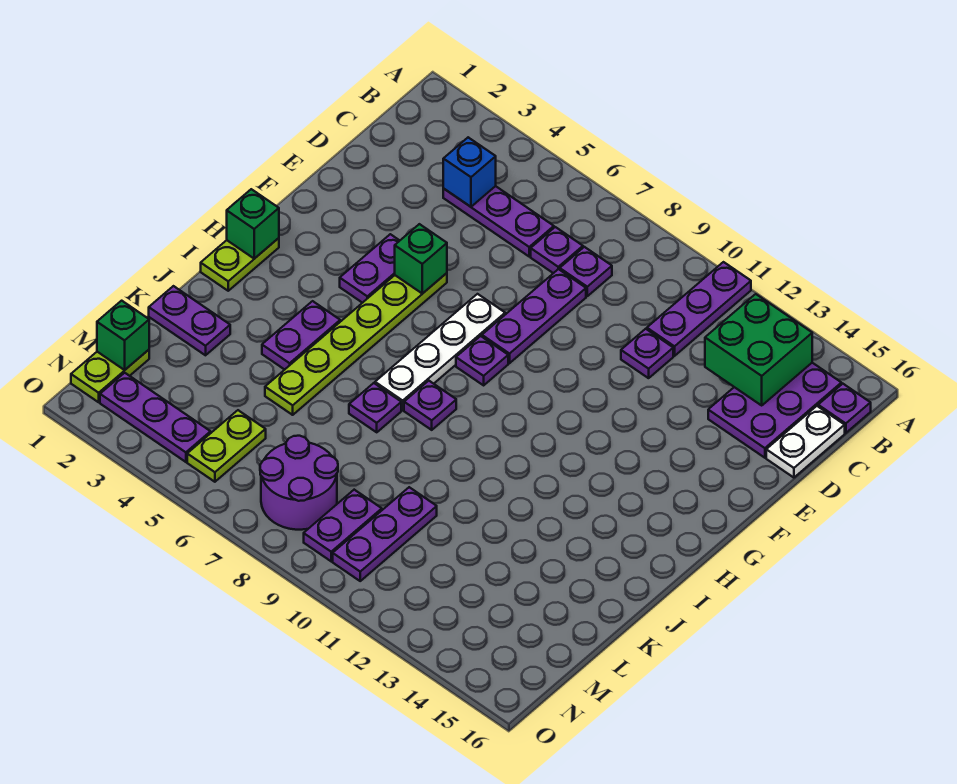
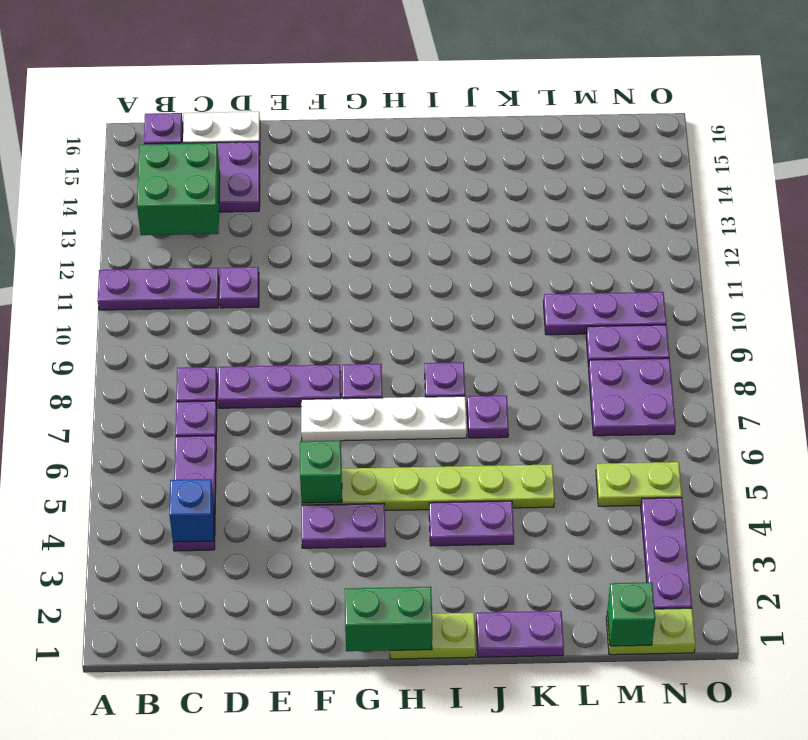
green 1x1 brick [227,189,279,259] -> green 1x2 brick [345,587,432,651]
purple 1x2 plate [149,286,230,355] -> purple 1x2 plate turned to [476,611,564,657]
purple 2x2 round brick [260,436,338,530] -> purple 2x2 plate [588,358,676,436]

